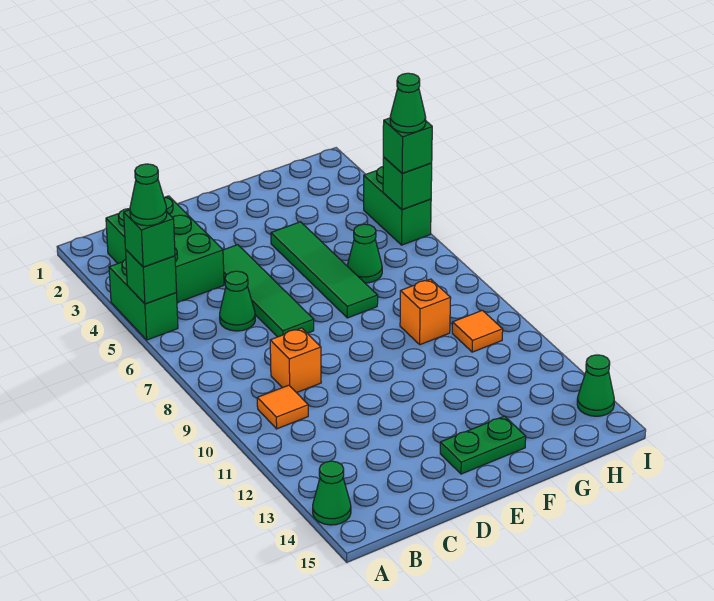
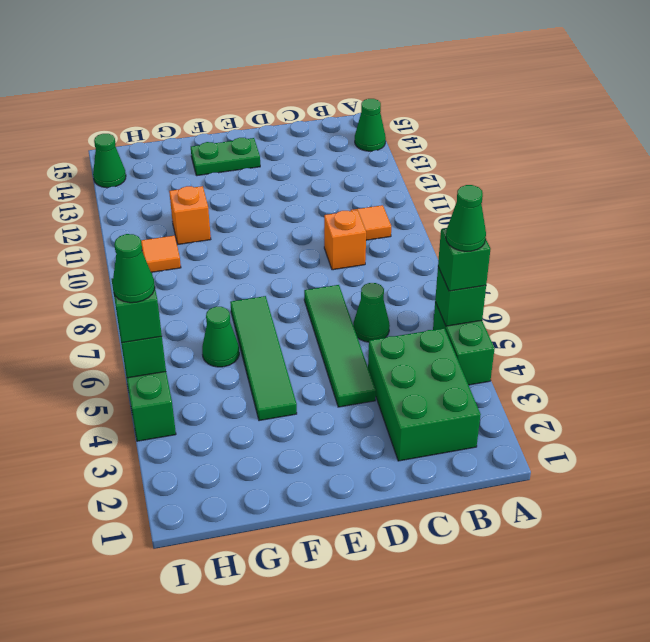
orange 1x1 brick [400,279,451,345] -> orange 1x1 brick moved to [169,186,211,244]

